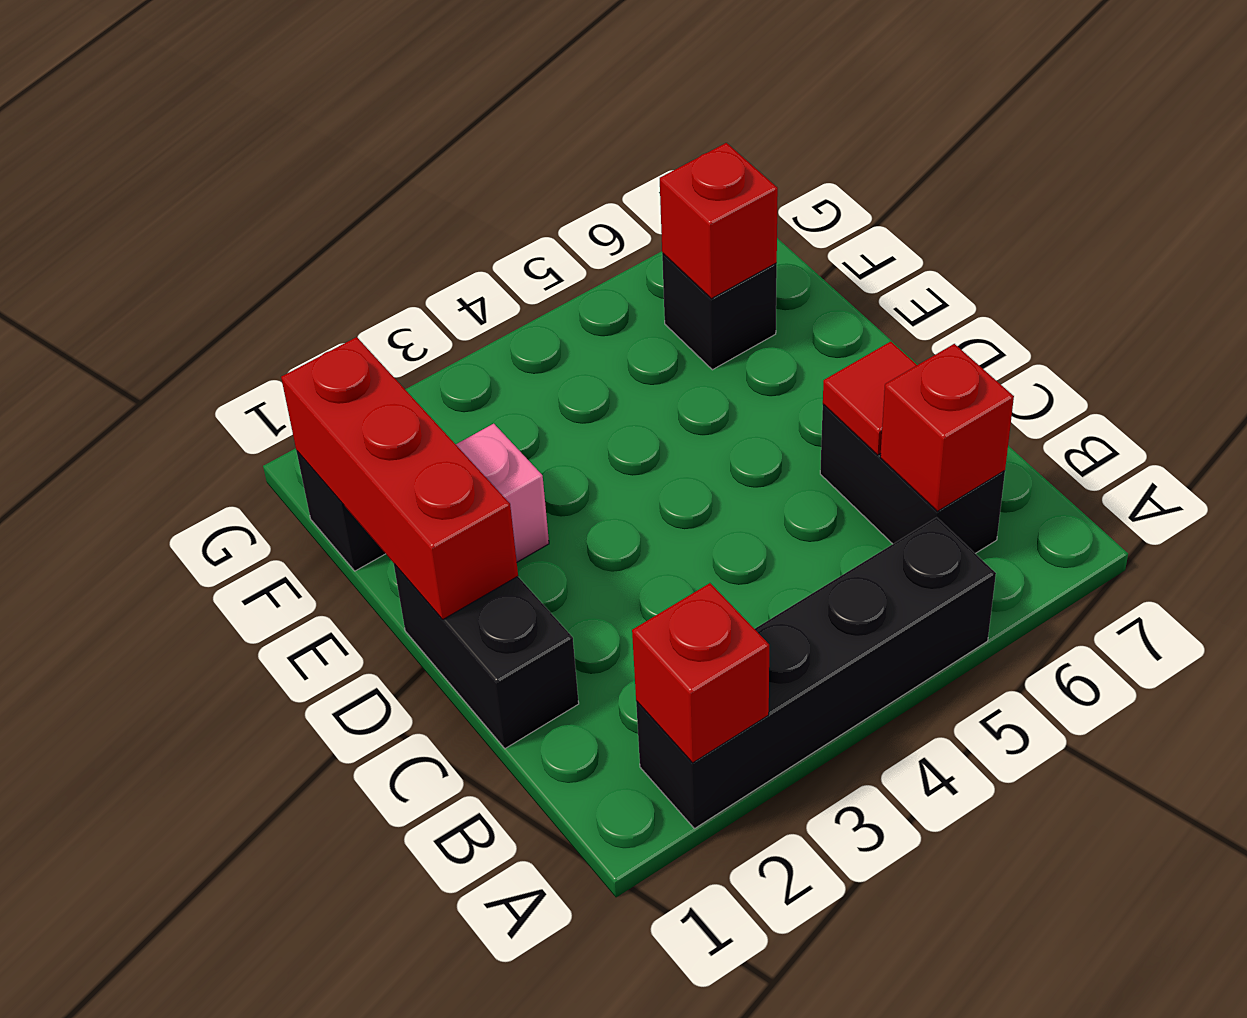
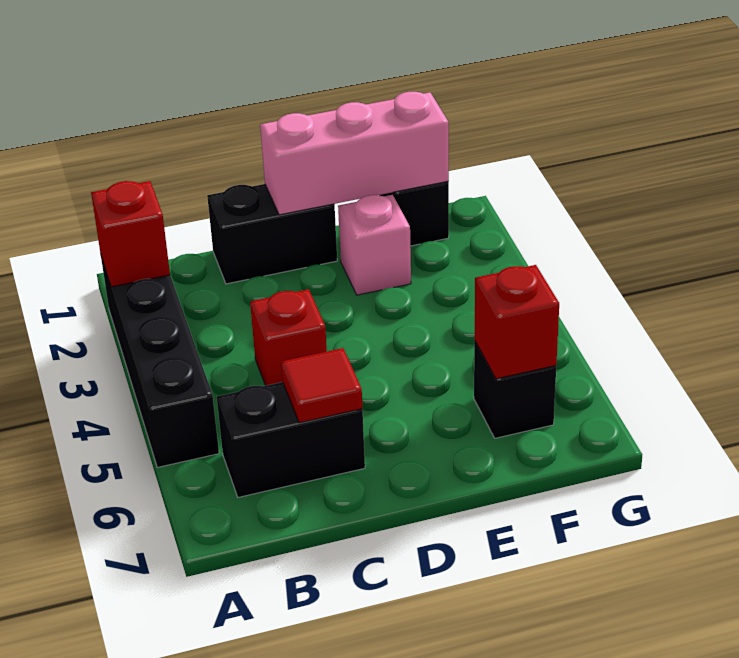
red 1x1 brick [880,344,1014,511] -> red 1x1 brick moved to [250,289,327,385]
red 1x3 brick [281,337,518,619] -> pink 1x3 brick [260,92,449,215]

